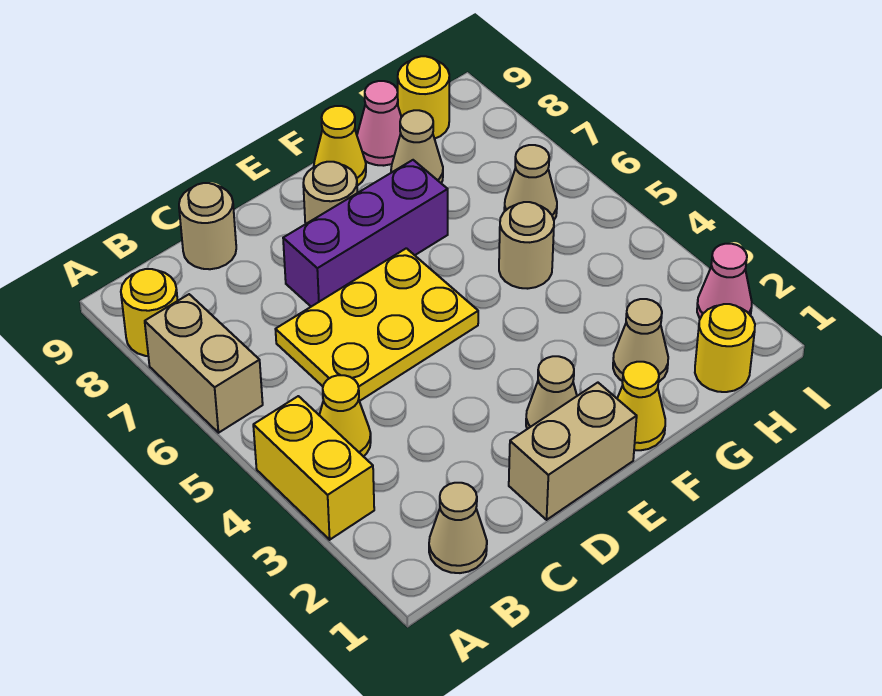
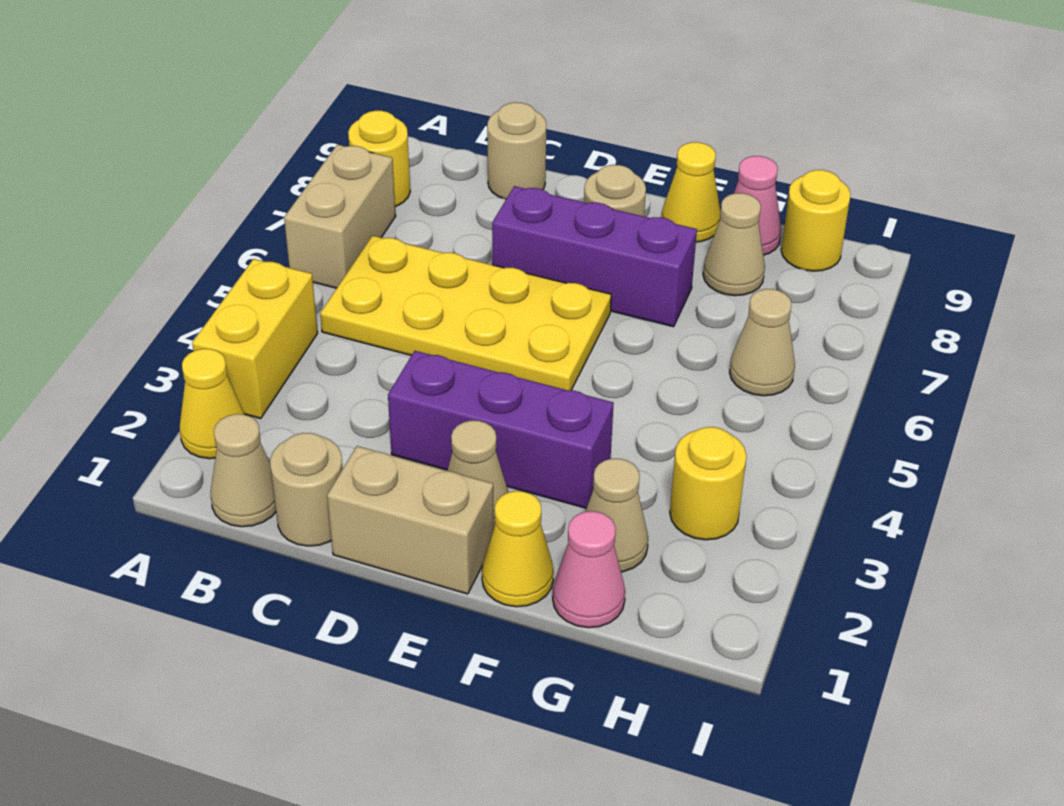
yellow 1x1 cone [319,375,371,456] -> yellow 1x1 cone moved to [180,349,244,459]
yellow 2x3 plate [275,248,478,401] -> yellow 2x4 plate [320,236,611,390]
none -> purple 1x3 brick [388,351,614,508]
tan 1x1 round brick [499,202,554,289] -> tan 1x1 round brick moved to [270,433,343,546]
yellow 1x1 round brick [695,304,755,392] -> yellow 1x1 round brick moved to [670,427,747,540]
pink 1x1 cone [697,244,752,318] -> pink 1x1 cone moved to [553,511,625,628]

